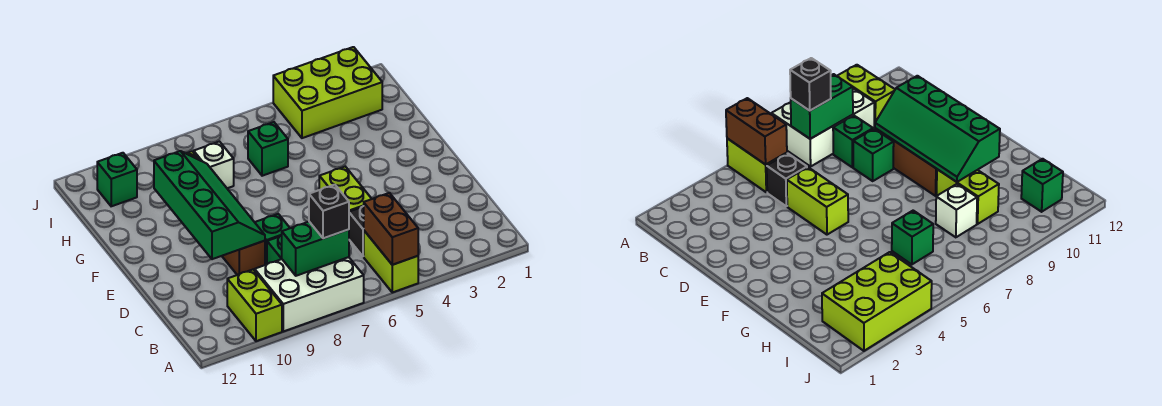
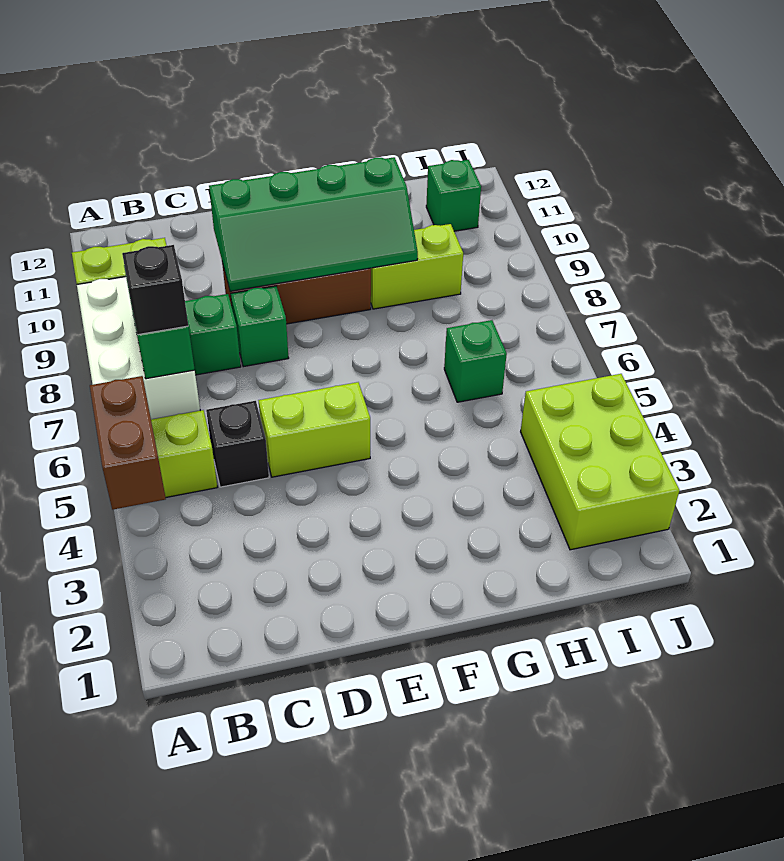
brown 1x2 brick [364,193,418,265] -> brown 1x2 brick turned to [90,376,166,510]
white 1x1 brick [194,142,234,188] -> none

